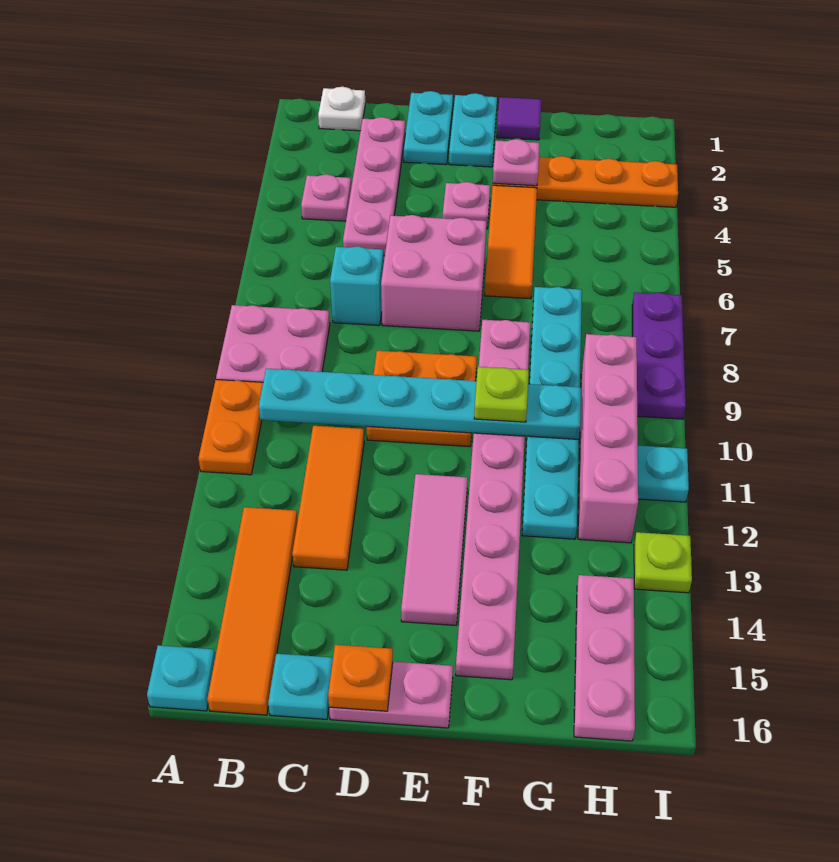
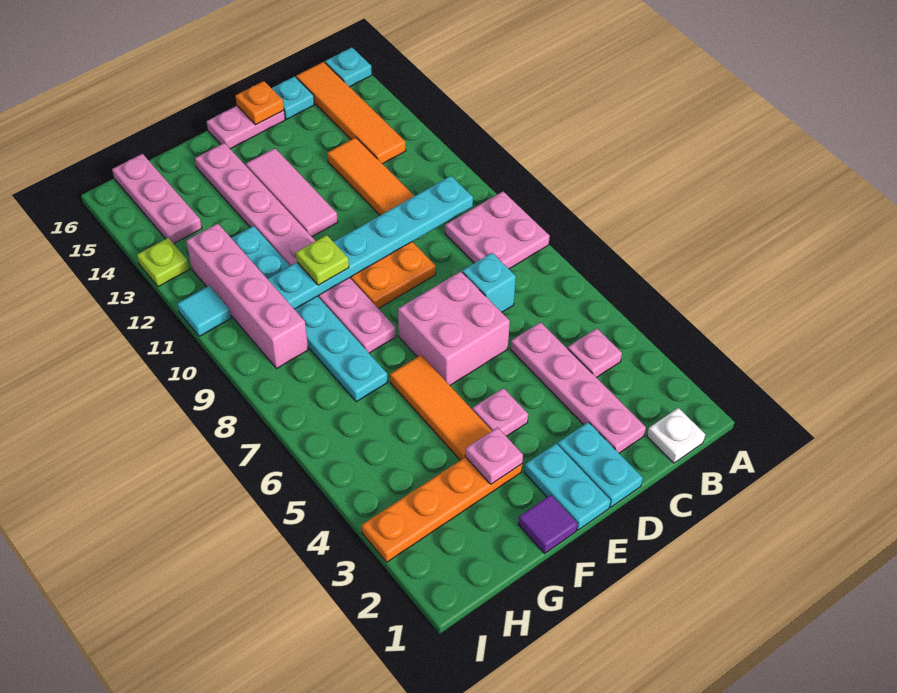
orange 1x2 plate [198,380,263,475] -> none
purple 1x3 plate [632,292,686,419] -> none
cyan 1x1 plate [638,446,689,502] -> cyan 1x1 tile [177,286,231,336]

